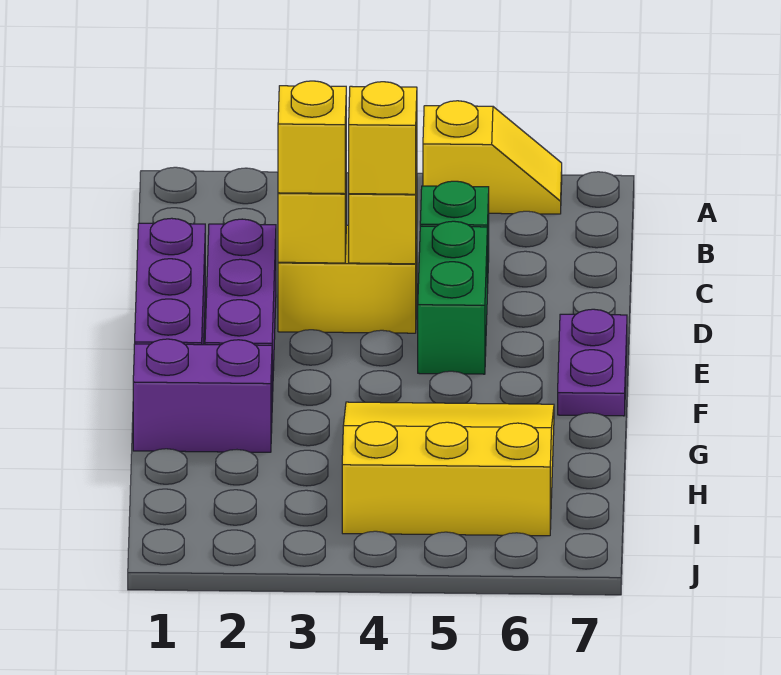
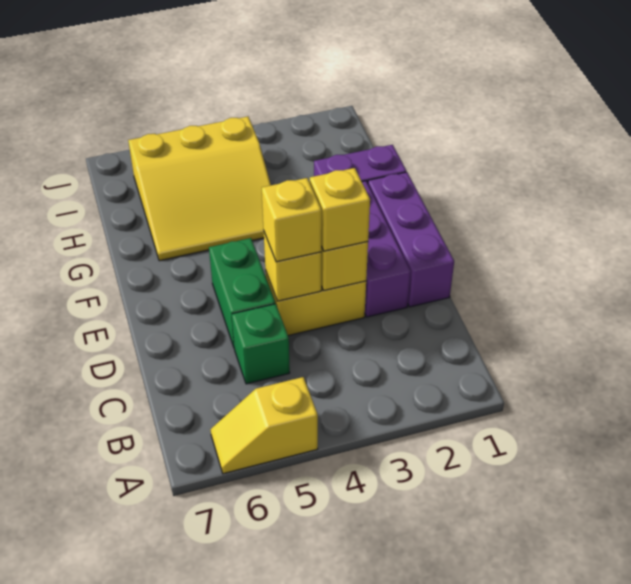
purple 1x2 plate [558,309,627,416] -> none

